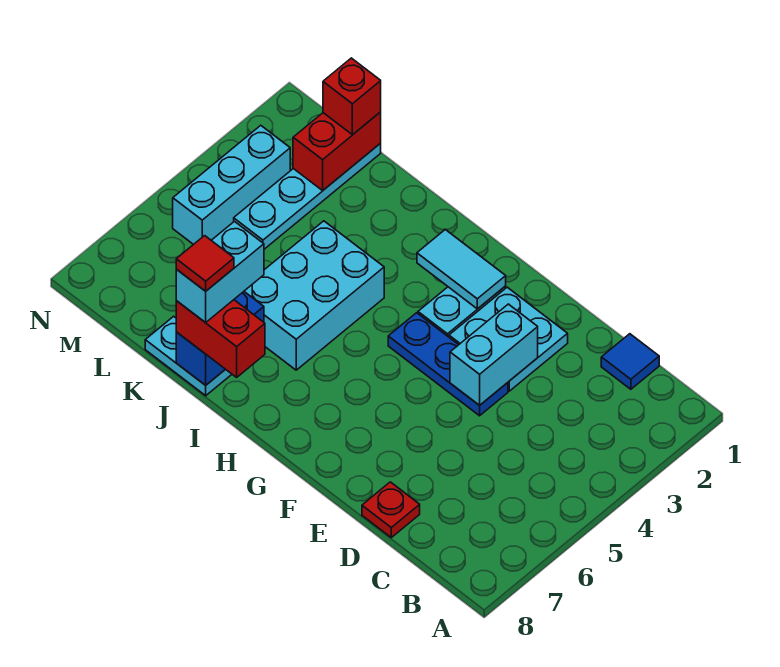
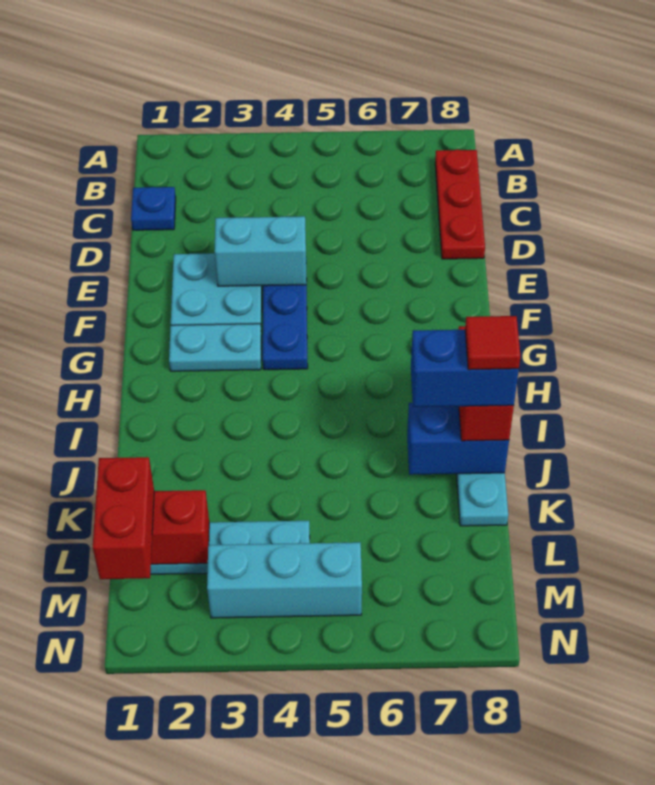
blue 1x1 tile [601,334,659,389] -> blue 1x1 plate [131,187,176,230]
red 1x1 plate [362,482,420,537] -> red 1x3 plate [435,150,485,259]
cyan 1x2 tile [417,229,506,309] -> none
cyan 2x3 brick [244,221,384,370] -> none
cyan 1x2 brick [176,222,264,323] -> blue 1x2 brick [411,330,519,407]
red 1x1 brick [323,58,381,135] -> red 1x2 brick [93,457,154,579]

